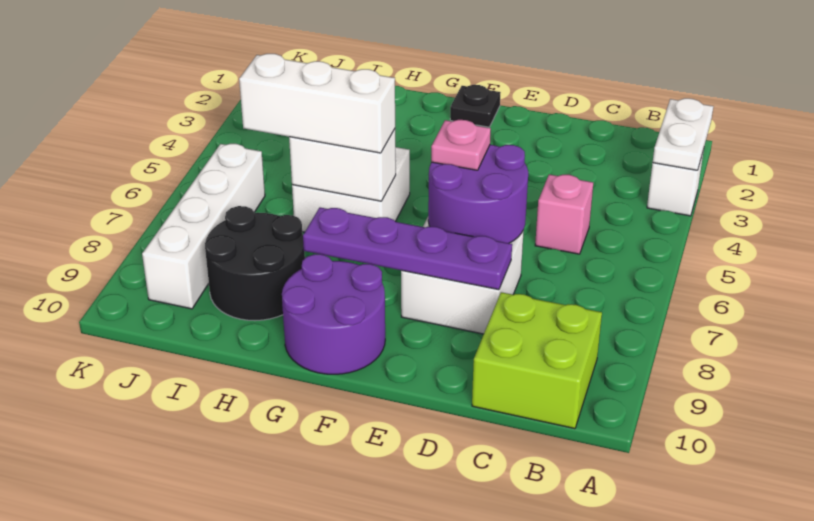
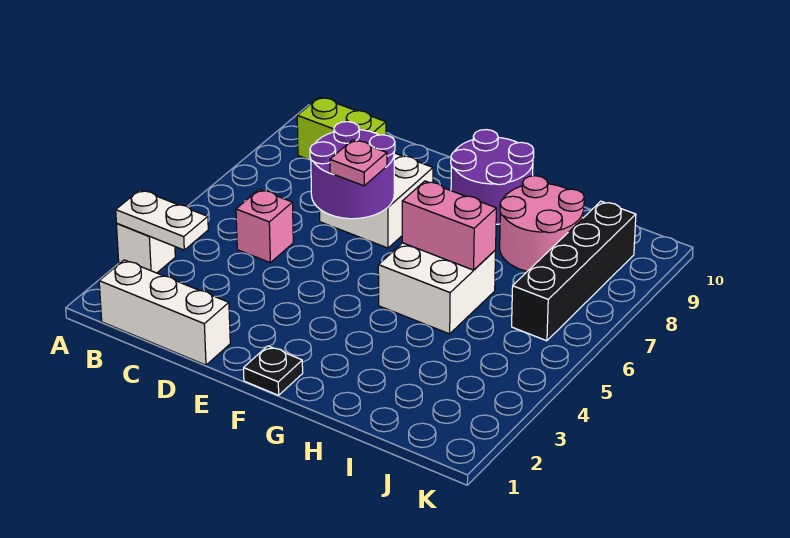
white 1x2 plate [653,98,713,170] -> white 1x2 plate turned to [116,190,208,250]
lime 2x2 brick [472,292,602,429] -> lime 1x2 brick [297,97,386,160]
purple 1x4 plate [303,208,512,290] -> none
white 1x2 brick [289,129,396,201] -> pink 1x2 brick [402,181,496,270]
white 1x3 brick [239,54,395,153] -> white 1x3 brick moved to [99,260,230,365]
black 2x2 round brick [205,206,305,321] -> pink 2x2 round brick [500,176,584,271]
white 1x4 brick [142,144,265,309] -> black 1x4 brick [512,201,636,341]

